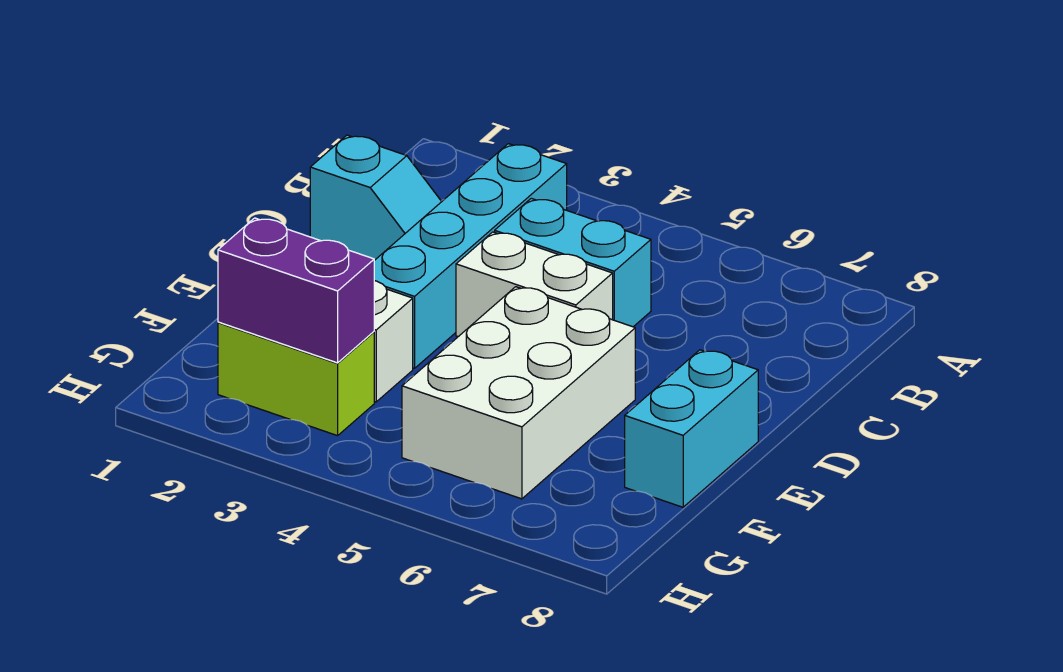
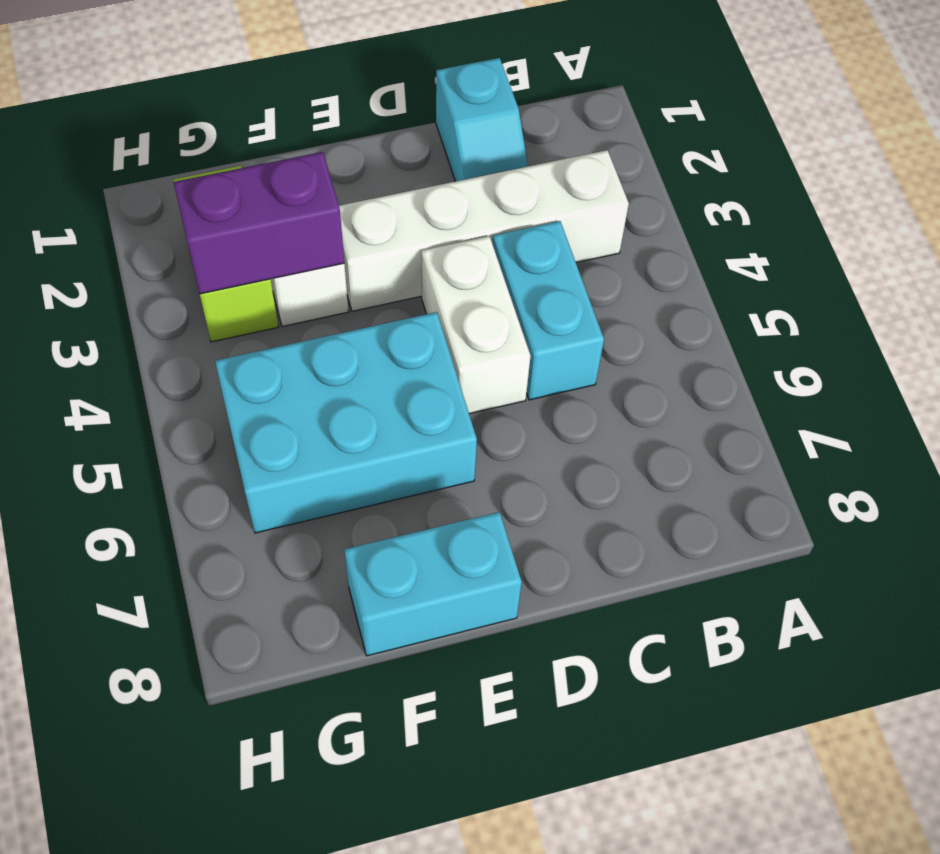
cyan 1x4 brick [374,144,567,368] -> white 1x4 brick [339,150,629,311]
white 2x3 brick [402,287,635,499] -> cyan 2x3 brick [215,312,477,533]
purple 1x2 brick [218,218,374,363] -> purple 1x2 brick turned to [174,152,344,294]

